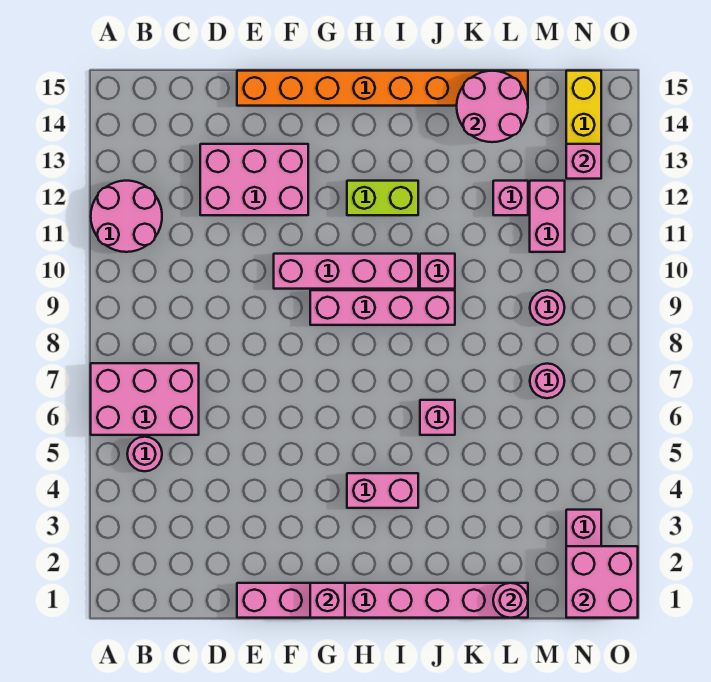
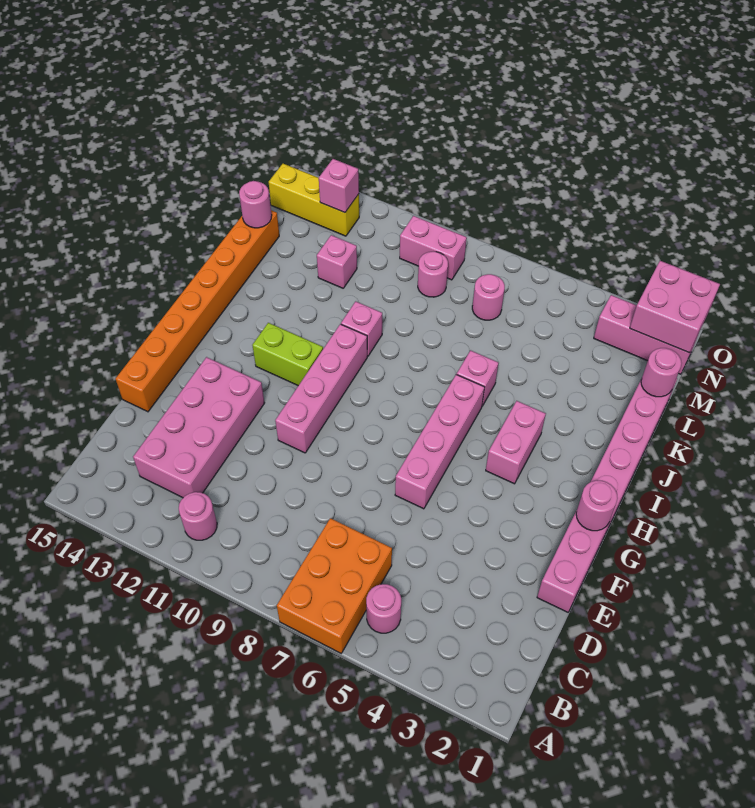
pink 2x3 brick [91,363,199,435] -> orange 2x3 brick [277,518,392,653]
pink 2x2 round brick [91,181,162,252] -> pink 1x1 round brick [179,492,217,540]
pink 2x3 brick [200,144,308,215] -> pink 2x4 brick [133,357,264,498]
pink 1x1 brick [310,583,345,618] -> pink 1x1 round brick [576,480,618,531]
pink 1x4 brick [310,290,455,325] -> pink 1x4 brick moved to [395,374,485,509]
lime 1x2 brick [347,181,418,215] -> lime 1x2 brick turned to [252,323,323,386]
pink 2x2 round brick [457,71,528,142] -> pink 1x1 round brick [239,181,272,228]
pink 1x2 brick [530,181,565,252] -> pink 1x2 brick moved to [400,216,467,280]

